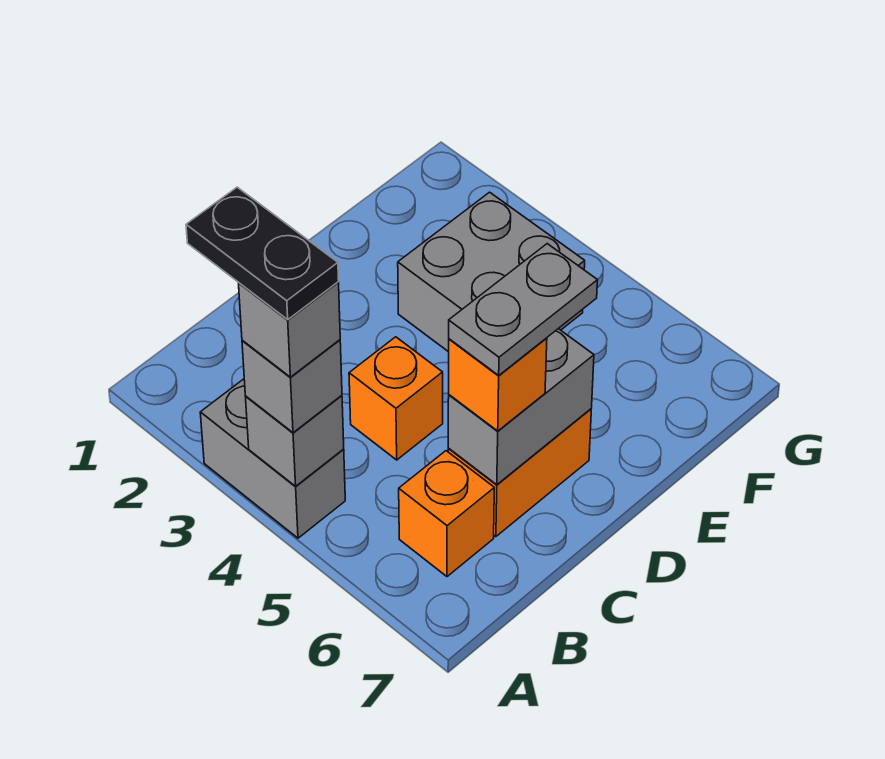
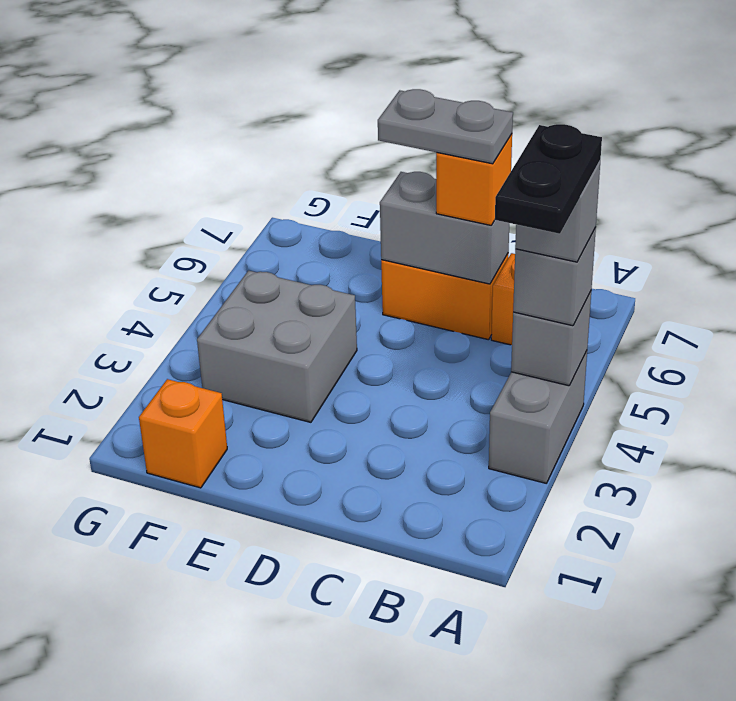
orange 1x1 brick [349,337,443,460] -> orange 1x1 brick moved to [139,379,227,488]

